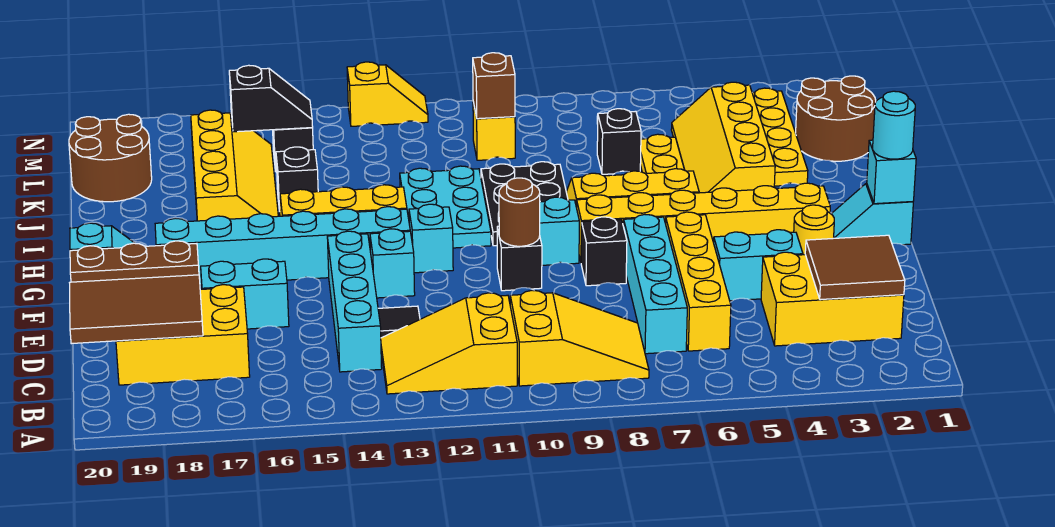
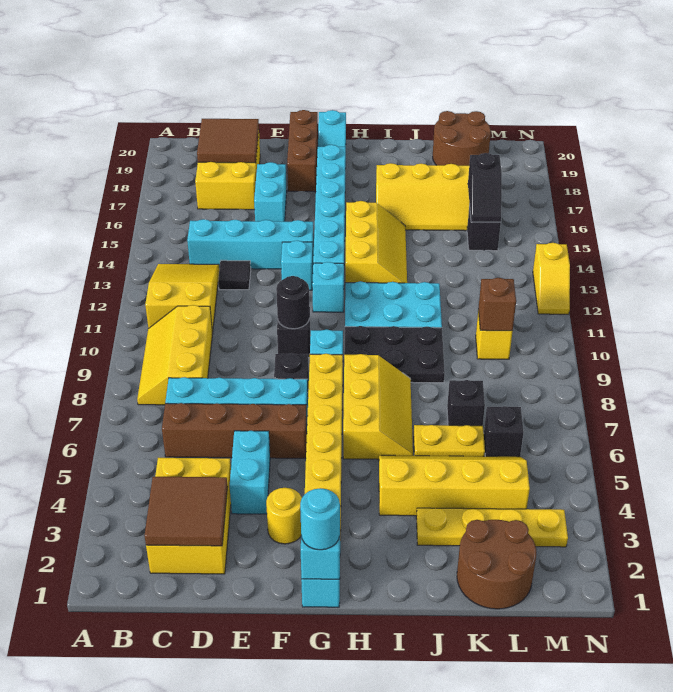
yellow 2x3 slope [510,290,649,386] -> yellow 2x3 slope turned to [137,305,212,405]
yellow 1x4 brick [666,212,731,351] -> brown 1x4 brick [162,403,307,458]
brown 2x3 tile [70,275,203,344] -> brown 2x2 tile [197,119,259,163]
brown 1x1 round brick [499,178,540,246] -> black 1x1 round brick [276,276,310,329]
black 1x1 brick [276,147,318,211] -> black 1x1 brick moved to [484,406,524,457]

